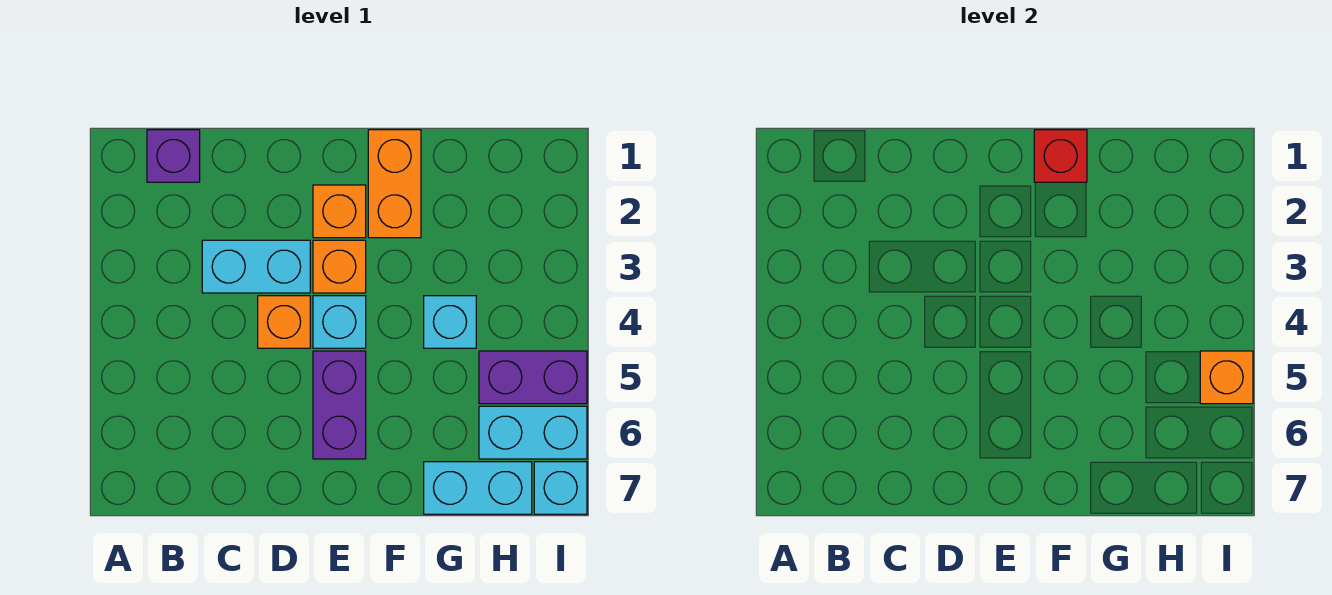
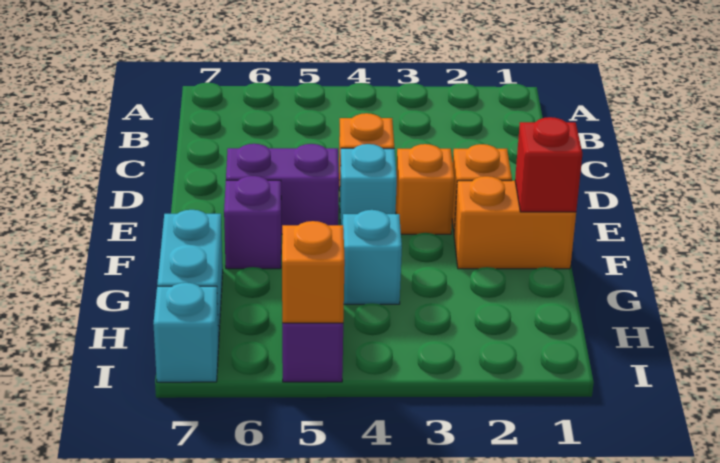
purple 1x1 brick [147,130,200,182] -> purple 1x1 brick moved to [224,176,281,269]
cyan 1x2 brick [202,240,310,293] -> none
cyan 1x2 brick [479,406,587,459] -> none

